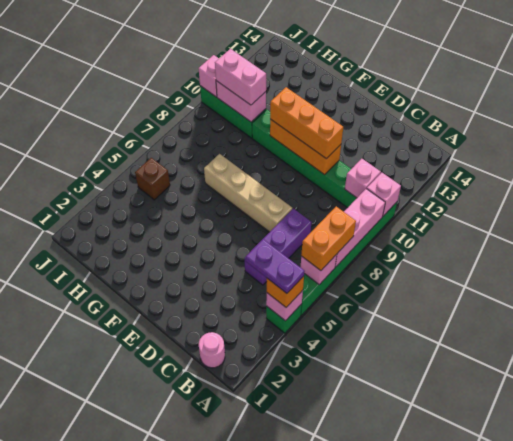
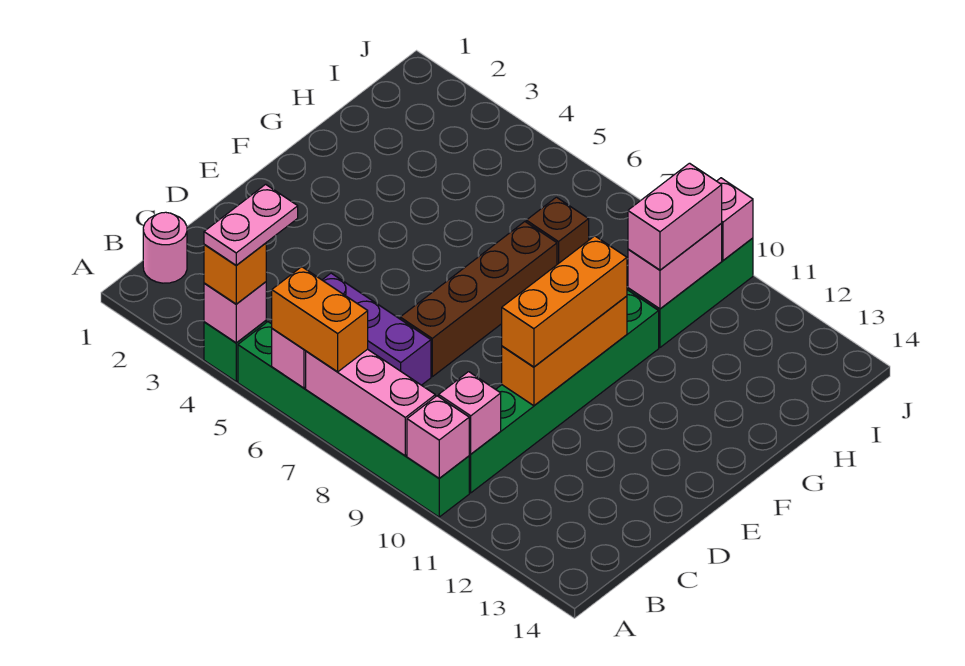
purple 1x2 plate [246,239,305,293] -> pink 1x2 plate [204,184,298,265]
tan 1x4 brick [204,154,292,232] -> brown 1x4 brick [400,222,557,377]
brown 1x1 brick [135,158,170,200] -> brown 1x1 brick moved to [526,197,589,264]

